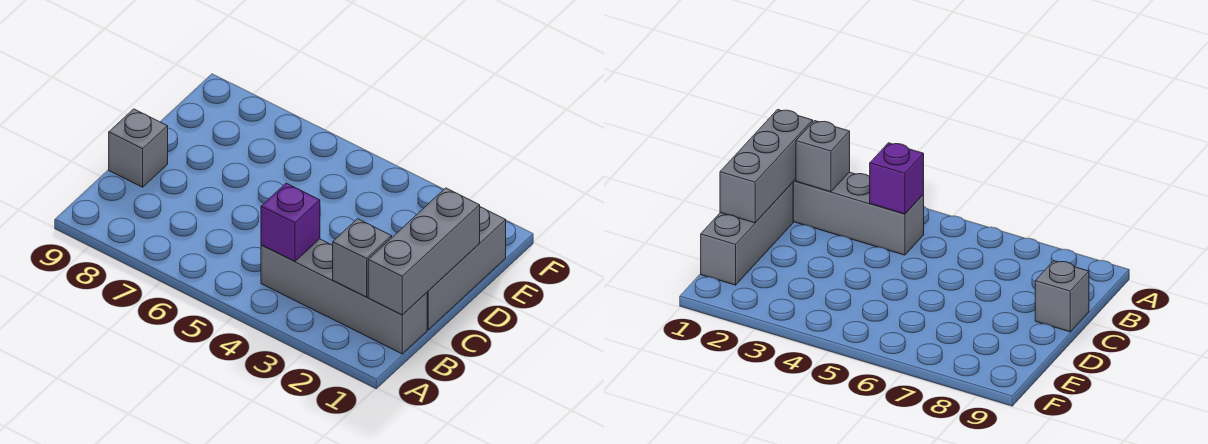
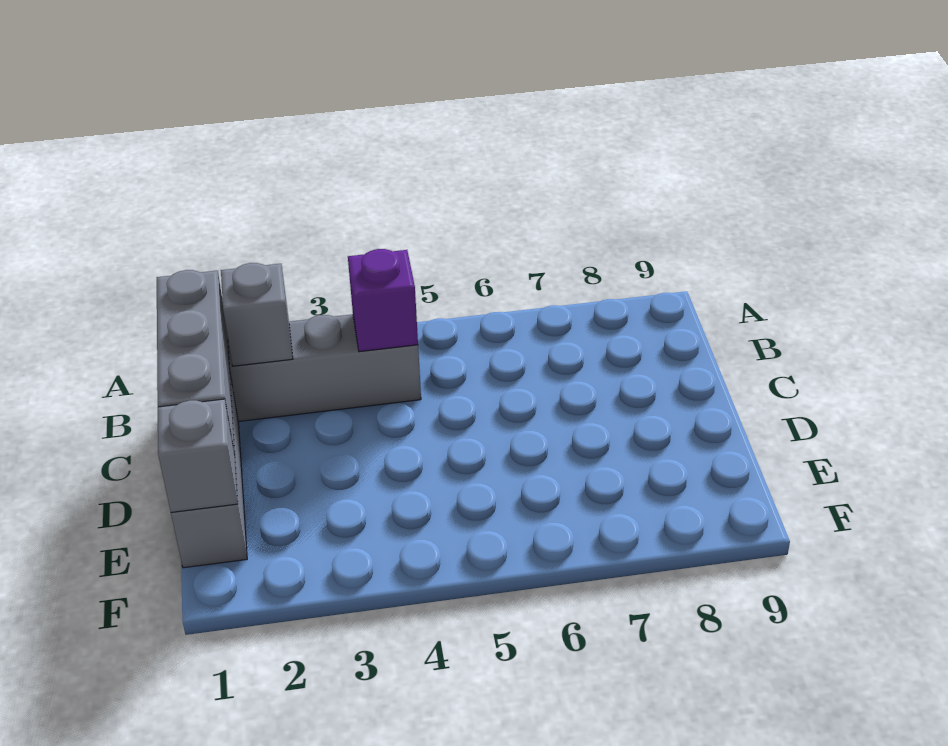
grey 1x1 brick [109,109,168,187] -> grey 1x1 brick moved to [158,399,238,512]

